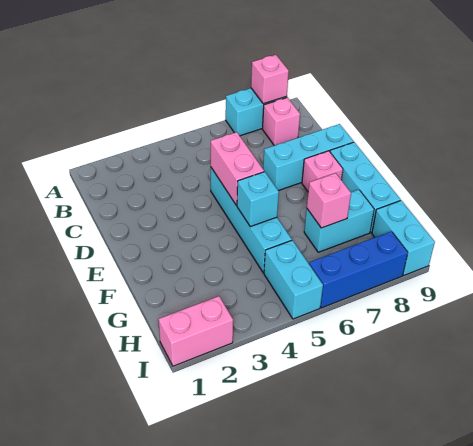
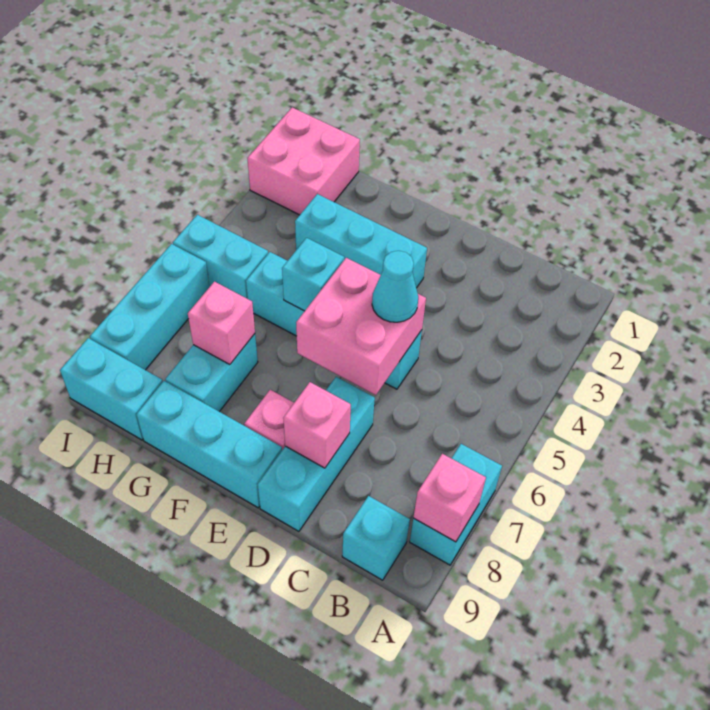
pink 1x1 brick [262,97,300,146] -> pink 1x1 brick moved to [283,382,351,468]
none -> cyan 1x1 brick [342,496,410,580]
pink 1x2 brick [211,132,264,205] -> pink 2x2 brick [296,258,426,395]
none -> cyan 1x1 cone [372,251,418,322]
none -> cyan 1x3 brick [295,194,427,288]
pink 1x2 brick [159,296,233,366] -> pink 2x2 brick [247,107,360,215]
blue 1x3 brick [309,231,408,308] -> cyan 1x3 brick [90,244,210,370]

